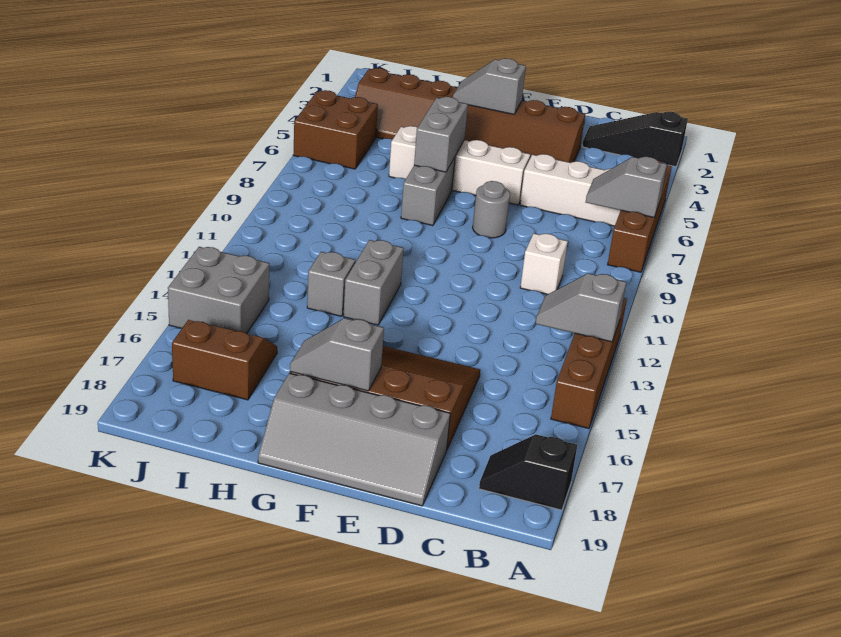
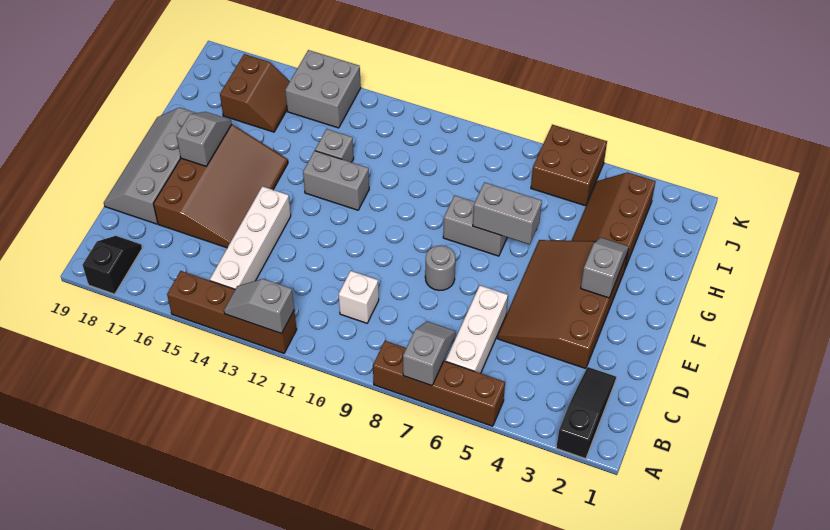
grey 1x2 slope [536,273,626,342] -> grey 1x2 slope turned to [224,279,294,334]
white 1x4 brick [389,126,530,205] -> white 1x4 brick moved to [210,186,291,289]

